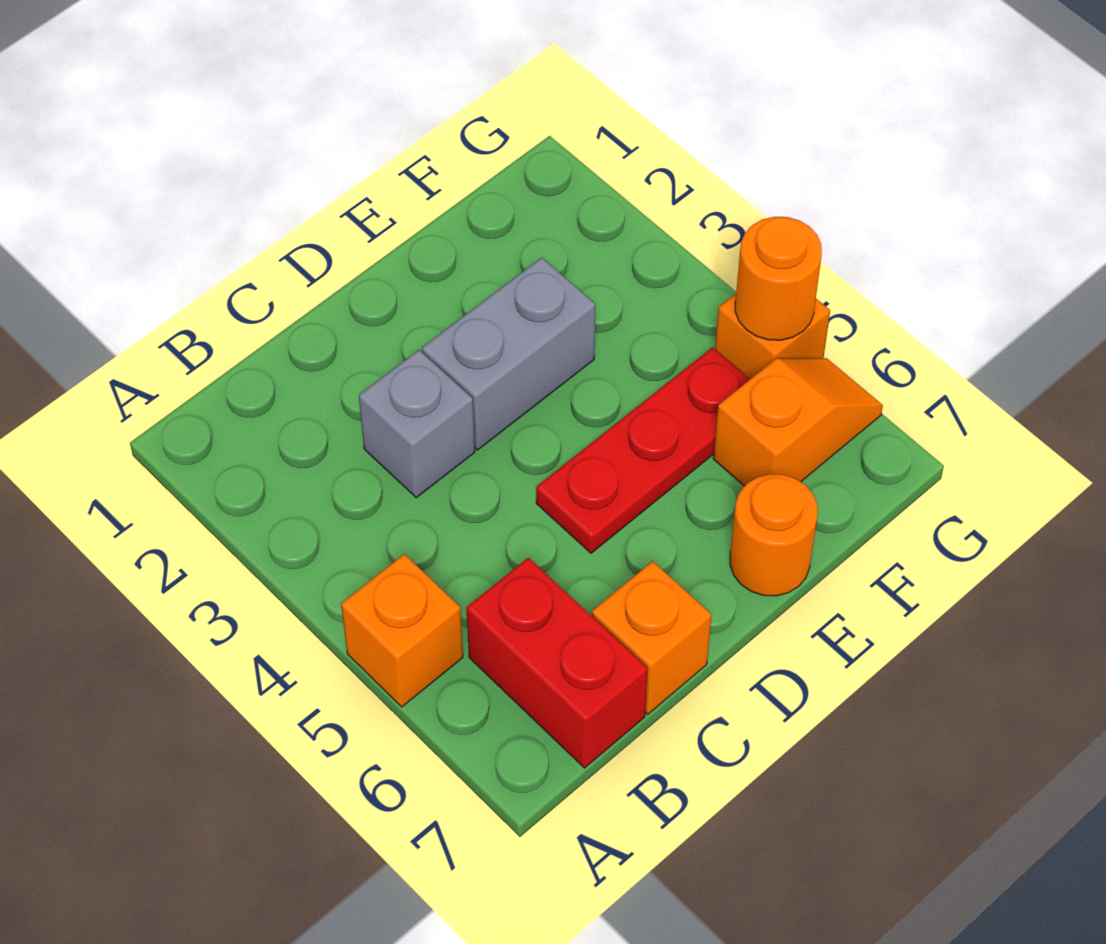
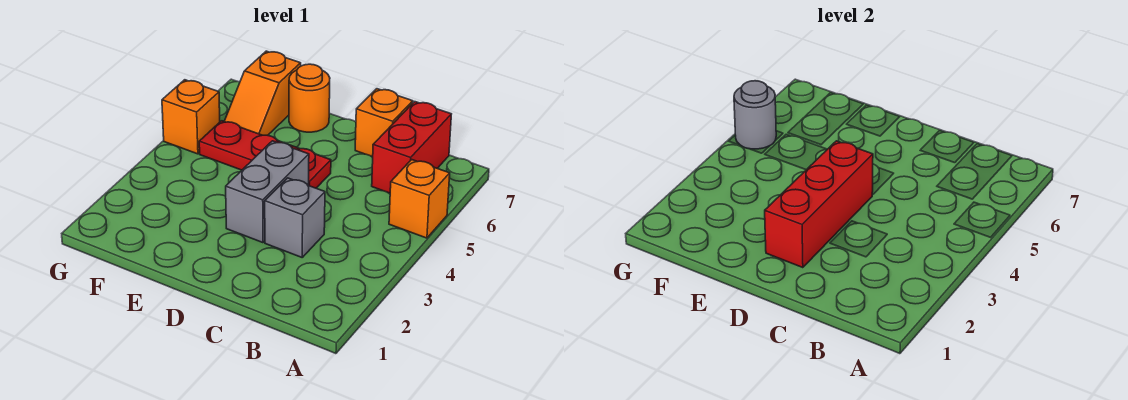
none -> red 1x3 brick [765,141,873,268]
grey 1x2 brick [422,258,595,450] -> grey 1x2 brick turned to [226,141,309,243]
orange 1x2 slope [713,358,883,486] -> orange 1x2 slope turned to [224,51,301,135]
orange 1x1 round brick [735,217,822,340] -> grey 1x1 round brick [734,81,776,149]

